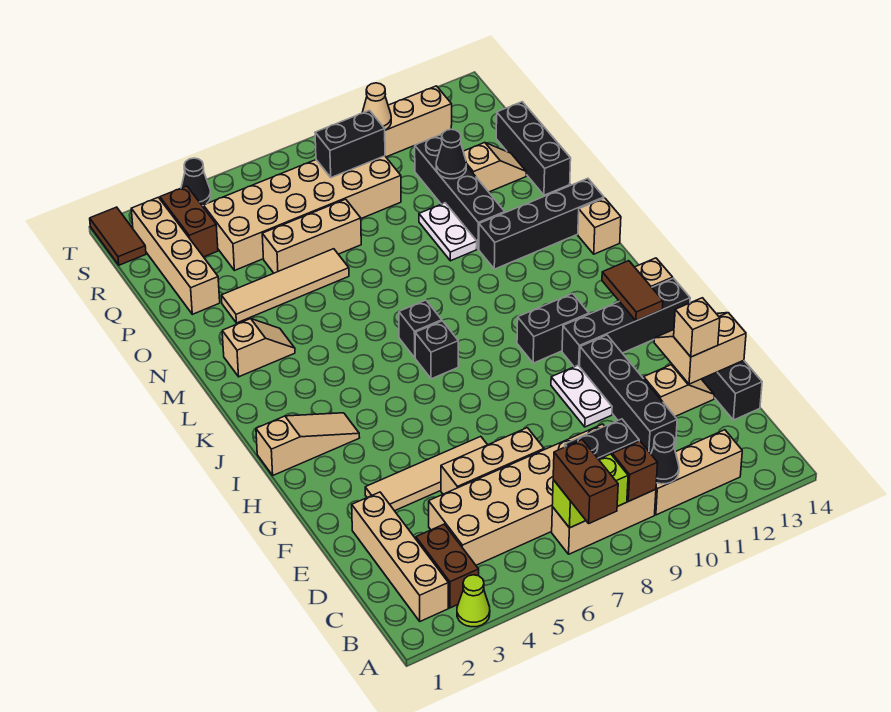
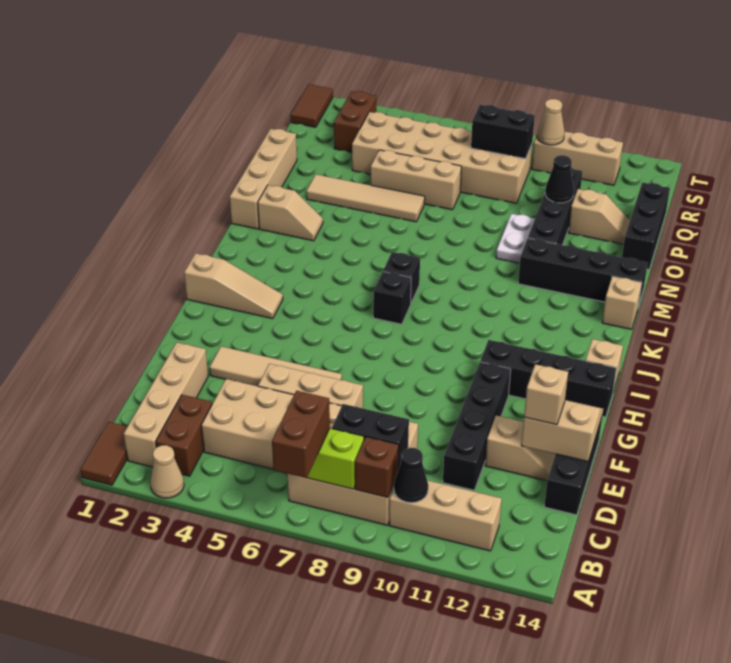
lime 1x1 cone [457,575,490,627] -> tan 1x1 cone [150,445,184,498]
white 1x2 plate [551,365,612,427] -> none
brown 1x2 tile [602,261,663,321] -> brown 1x2 tile moved to [80,422,127,485]
black 1x2 brick [517,294,589,363] -> none
tan 1x4 brick [131,197,220,314] -> tan 1x4 brick moved to [230,129,297,229]
black 1x1 cone [181,158,211,206] -> none

